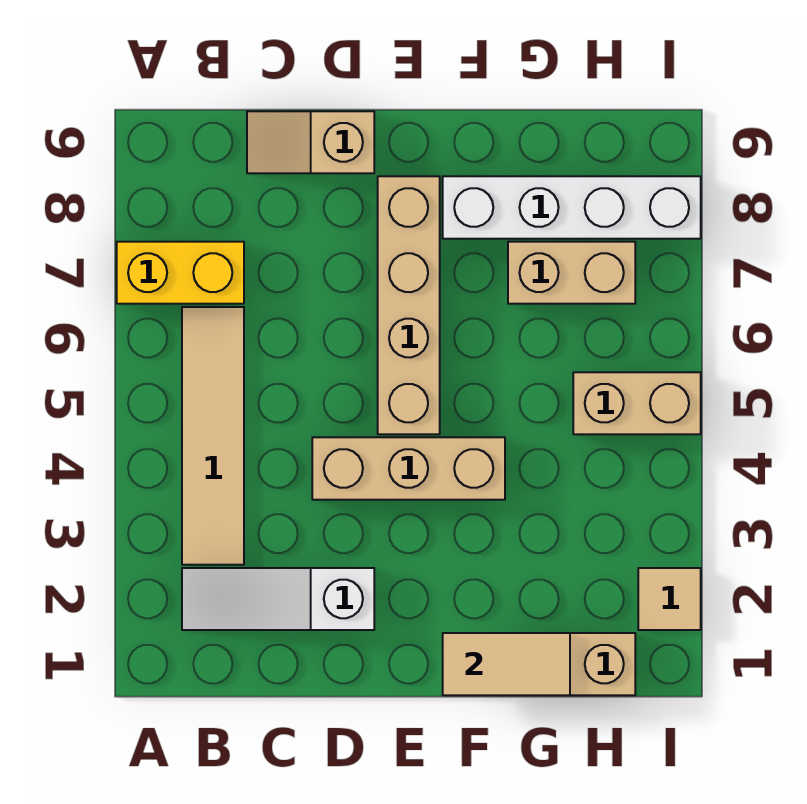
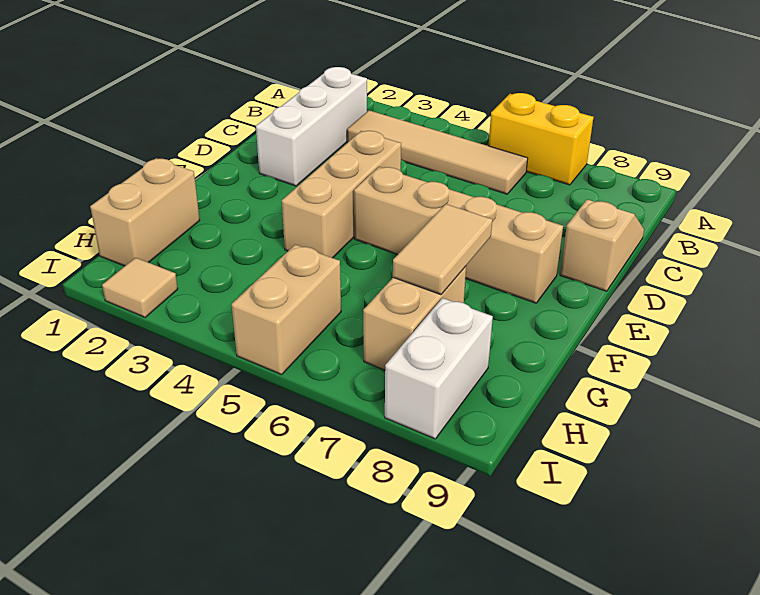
yellow 1x2 brick [117,242,244,304] -> yellow 1x2 brick turned to [489,93,594,185]
white 1x3 slope [182,568,374,630] -> white 1x3 brick [256,67,367,186]
tan 1x2 tile [443,633,570,695] -> tan 1x2 tile moved to [393,204,492,295]
white 1x4 brick [443,176,701,239] -> white 1x2 brick [385,298,493,439]

